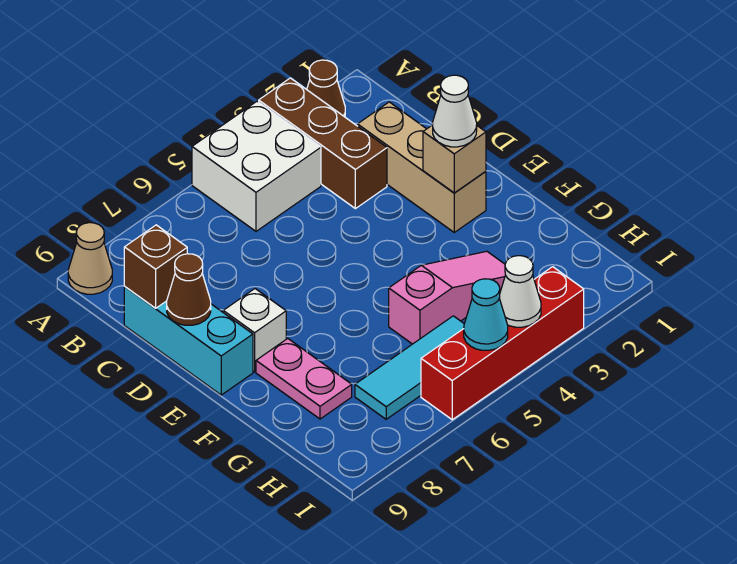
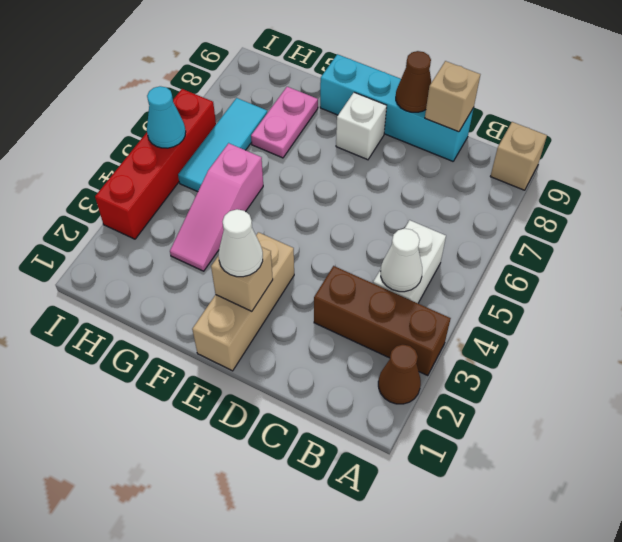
white 2x2 brick [192,101,321,231] -> white 1x2 brick [373,220,446,303]
tan 1x1 cone [68,223,112,294] -> tan 1x1 brick [490,122,547,190]
tan 1x3 brick [358,102,486,232] -> tan 1x3 brick turned to [192,232,294,371]
cyan 1x3 brick [124,287,253,395] -> cyan 1x4 brick [320,54,474,161]
brown 1x1 brick [124,225,187,308] -> tan 1x1 brick [425,61,480,132]
pink 1x2 plate [256,339,352,419] -> pink 1x2 plate turned to [251,87,318,158]
white 1x1 cone [500,256,541,327] -> white 1x1 cone moved to [381,228,422,292]

